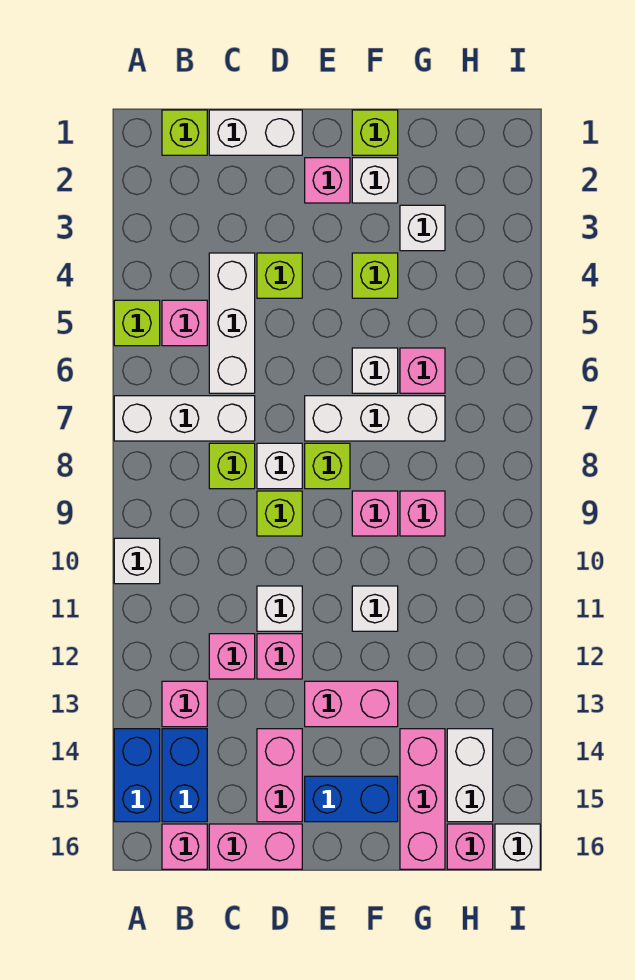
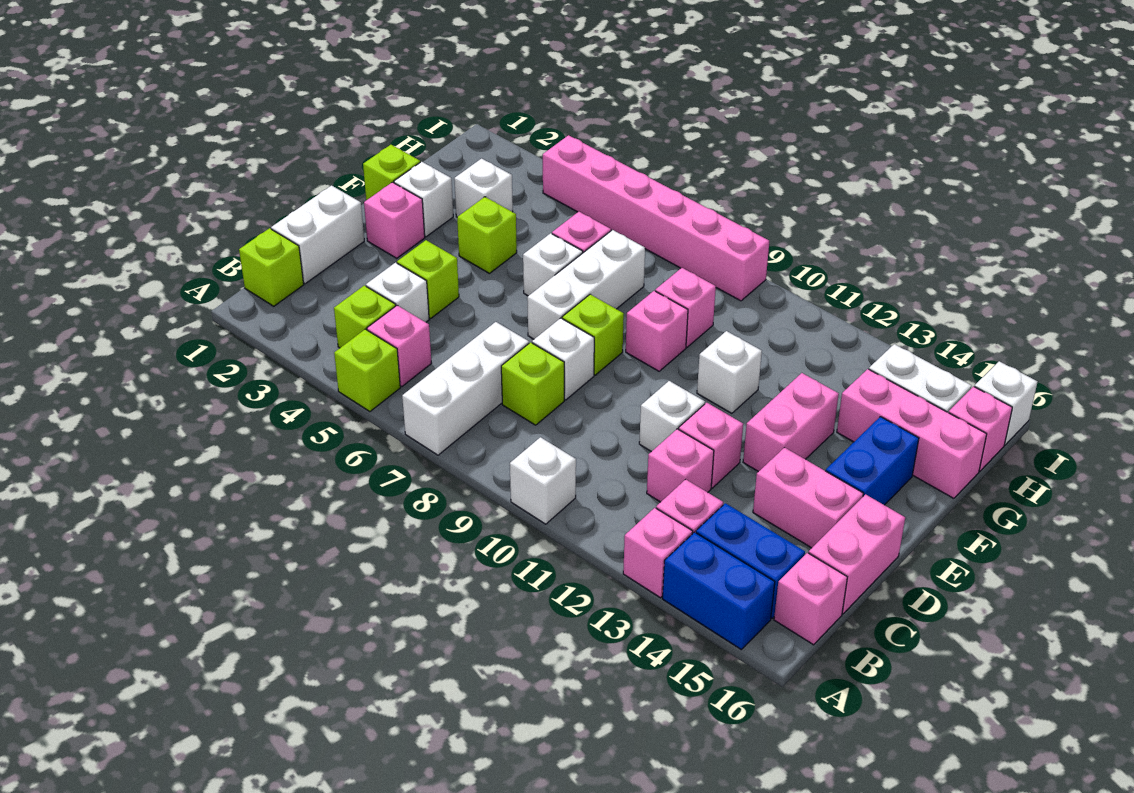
none -> pink 1x1 brick [623,508,693,598]
white 1x3 brick [209,253,255,393] -> white 1x1 brick [366,263,429,322]
lime 1x1 brick [257,491,302,536] -> lime 1x1 brick moved to [334,285,396,348]
none -> pink 1x6 brick [543,135,769,301]

